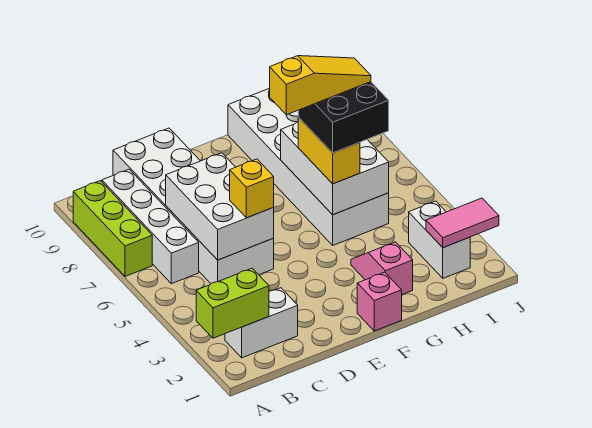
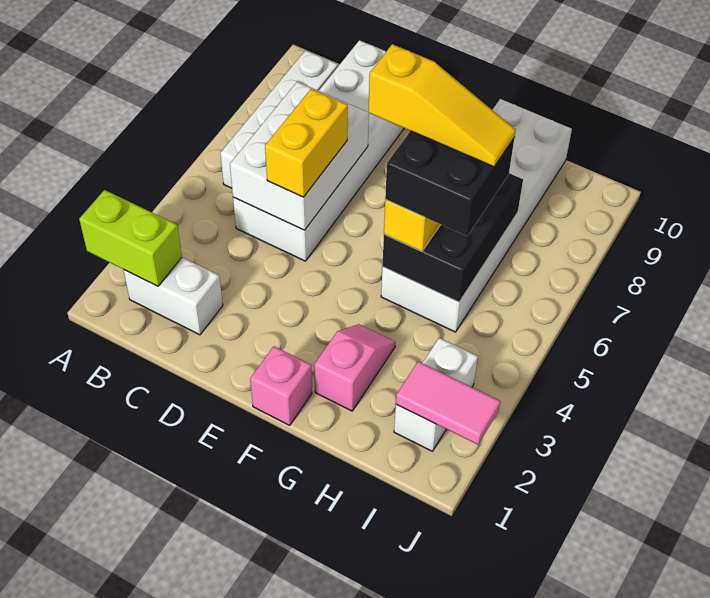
lime 1x3 brick [73,181,152,276] -> none
yellow 1x1 brick [230,159,274,218] -> yellow 1x2 brick [265,89,348,197]
white 2x3 brick [281,122,389,215] -> black 2x3 brick [382,173,523,302]

